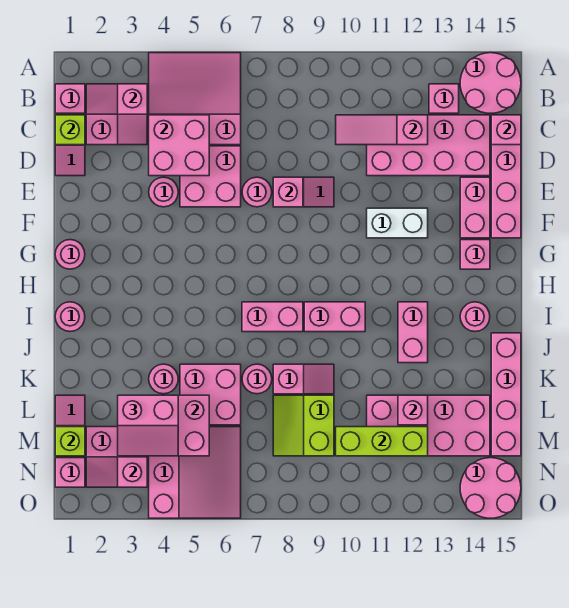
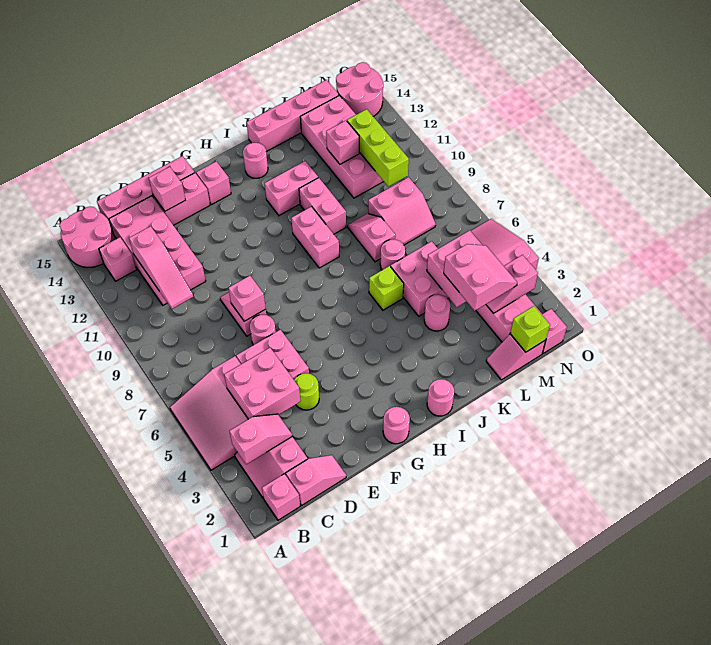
lime 1x1 brick [55,115,85,145] -> lime 1x1 brick moved to [369,266,404,310]
pink 1x1 brick [491,115,521,145] -> pink 1x1 brick moved to [149,167,185,211]
pink 1x1 round brick [149,177,178,207] -> lime 1x1 round brick [294,373,319,410]
white 1x2 brick [367,208,428,238] -> none
pink 1x2 brick [242,302,303,332] -> pink 1x2 brick moved to [299,178,346,234]
lime 2x2 slope [273,395,334,456] -> pink 2x2 slope [368,177,436,245]

